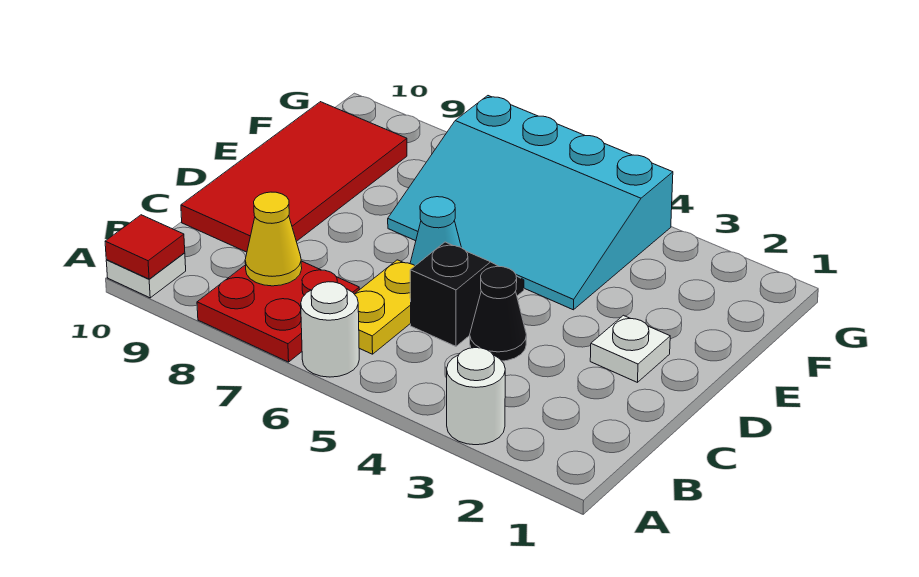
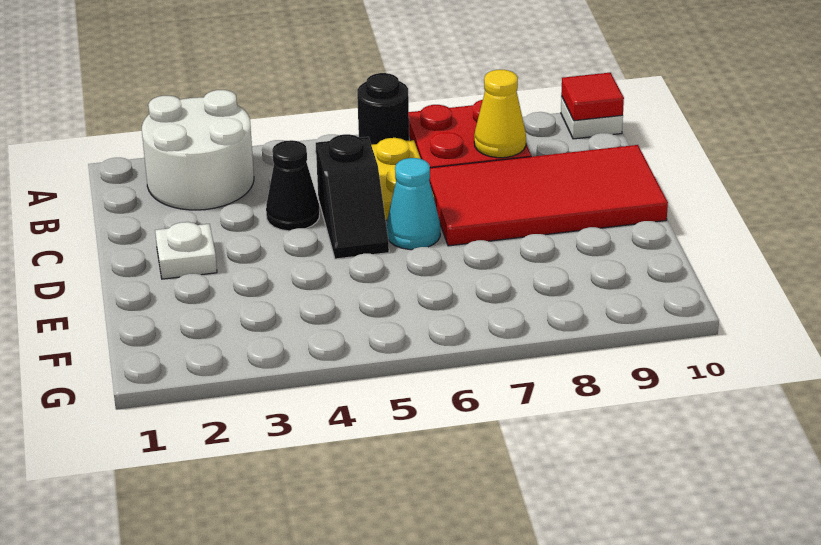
white 1x1 round brick [447,348,505,445] -> white 2x2 round brick [142,90,254,210]
white 1x1 round brick [301,282,359,377] -> black 1x1 round brick [357,73,409,145]
red 2x4 tile [181,102,407,252] -> red 2x4 tile turned to [429,145,668,246]
cyan 3x4 slope [388,96,673,310] -> none

